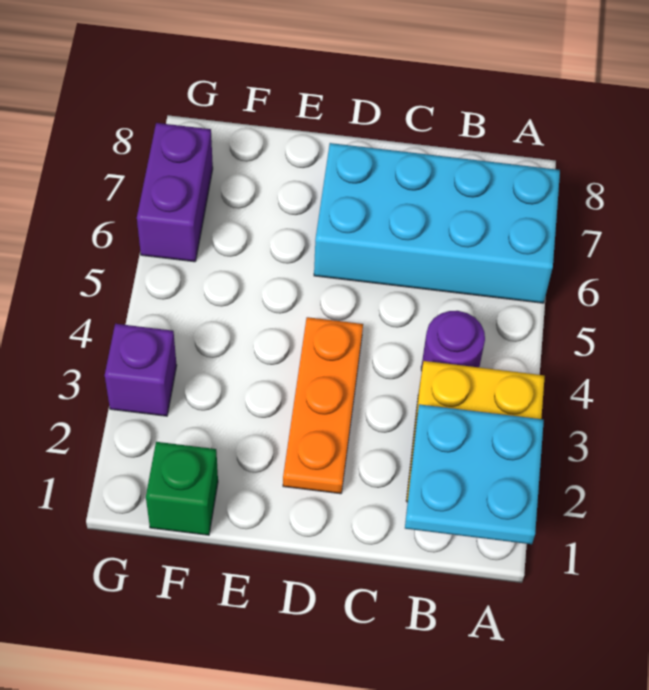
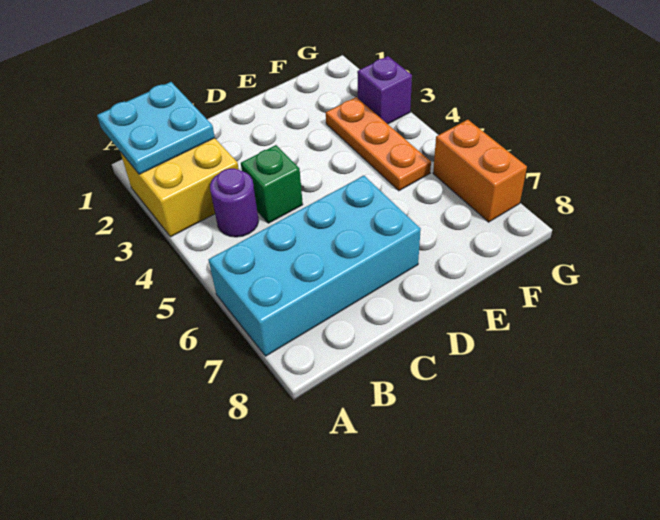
orange 1x3 plate [283,317,363,494] -> orange 1x3 plate moved to [326,97,431,191]
green 1x1 brick [146,442,218,535] -> green 1x1 brick moved to [241,145,303,223]
purple 1x2 brick [137,123,213,262] -> orange 1x2 brick [433,120,527,222]

